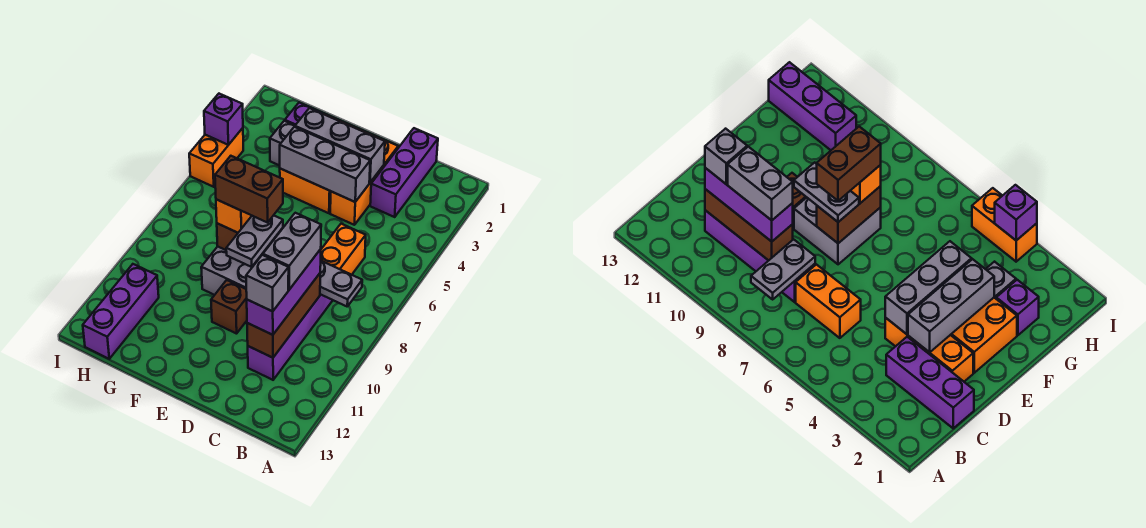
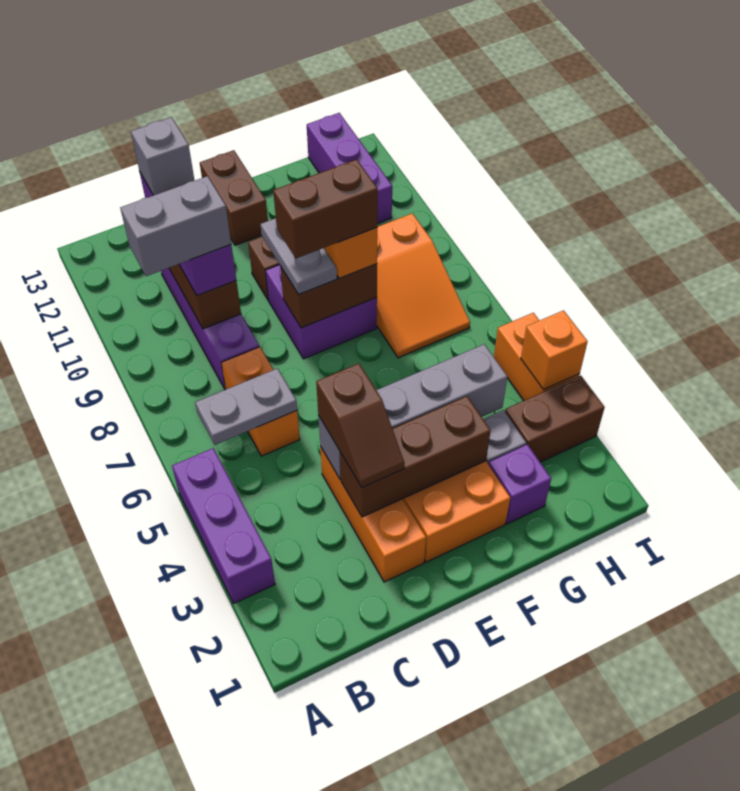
grey 1x2 plate [320,261,362,306] -> grey 1x2 plate moved to [195,368,297,445]
purple 1x3 brick [370,128,438,217] -> purple 1x3 brick moved to [172,448,275,604]
grey 1x2 brick [263,213,321,290] -> grey 1x2 brick turned to [120,176,231,276]
grey 1x3 brick [295,108,385,183] -> brown 1x3 brick [340,396,491,517]
none -> brown 1x2 slope [316,364,404,488]
grey 1x3 brick [280,127,370,202] -> grey 1x4 brick [318,344,507,480]
grey 2x2 brick [201,247,255,295] -> purple 2x2 brick [266,265,377,359]
none -> brown 1x2 brick [200,150,268,245]
none -> orange 2x3 slope [377,213,470,358]
none -> brown 1x2 brick [505,376,605,462]
purple 1x1 brick [204,94,243,145] -> orange 1x1 brick [521,310,588,390]

